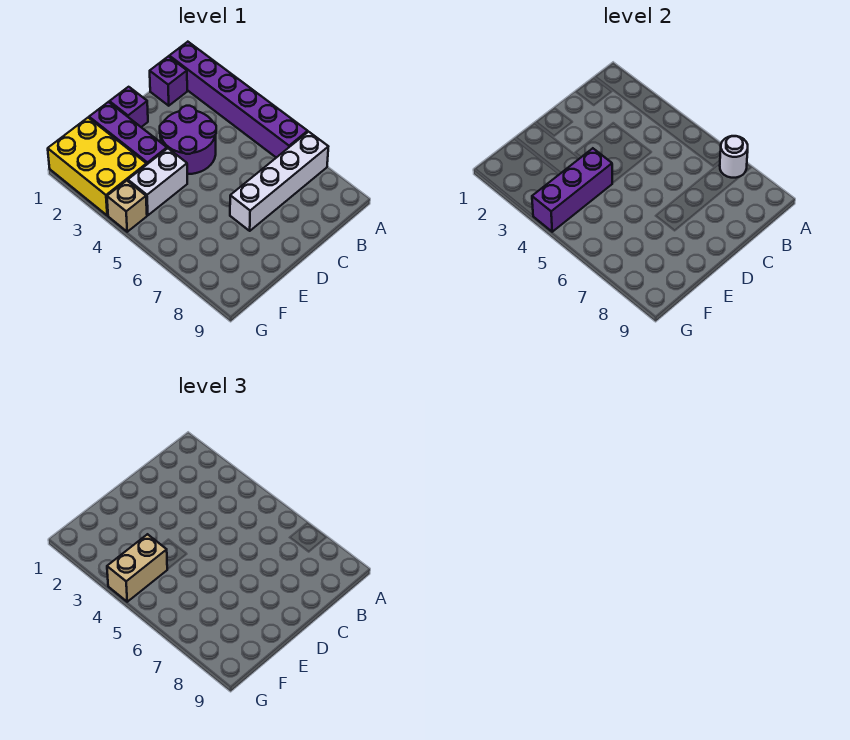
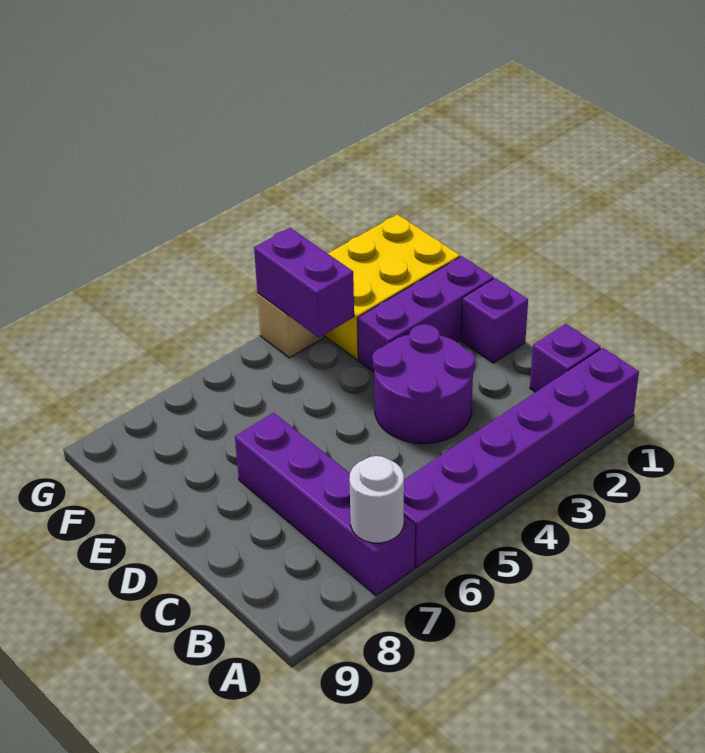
white 1x4 brick [230,132,328,231] -> purple 1x4 brick [235,413,415,596]
white 1x2 brick [128,148,187,215] -> none
purple 1x3 brick [532,148,612,232] -> purple 1x2 brick [254,228,354,338]
tan 1x2 brick [107,534,167,602] -> none

